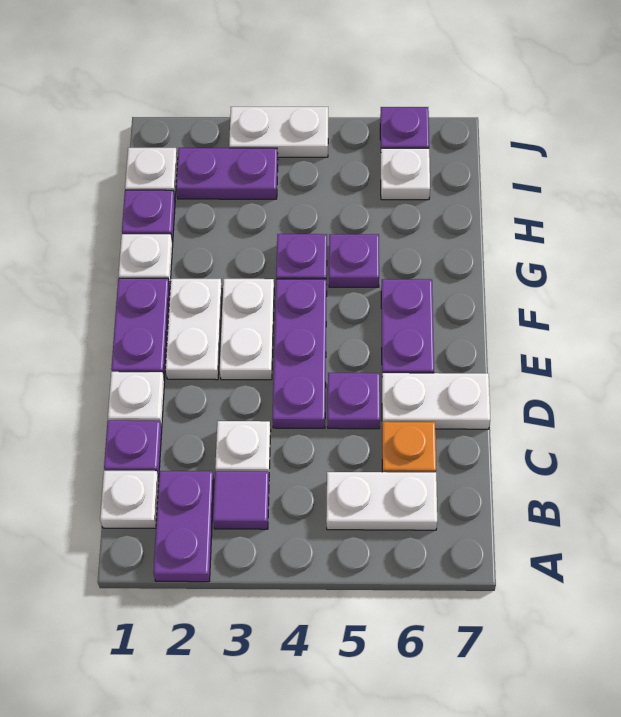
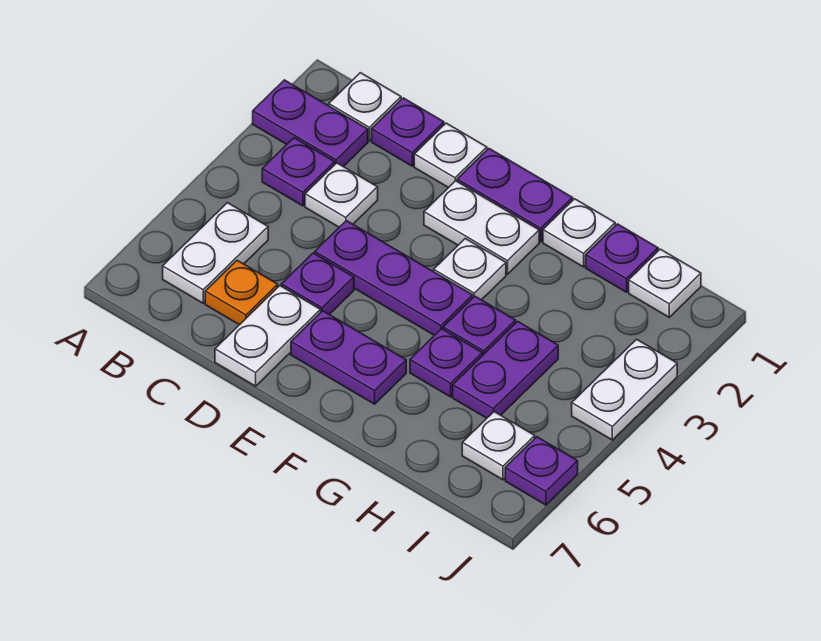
purple 1x1 tile [213,471,269,529] -> purple 1x1 plate [262,138,335,206]
white 1x2 plate [220,279,274,380] -> white 1x1 plate [434,239,506,300]
purple 1x2 plate [176,148,278,199] -> purple 1x2 plate moved to [453,321,558,418]

